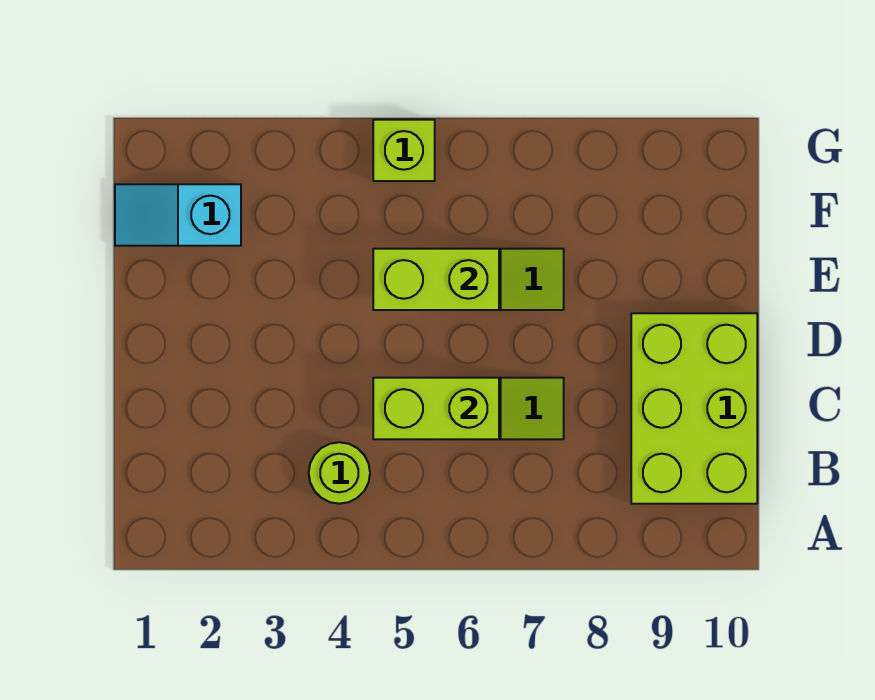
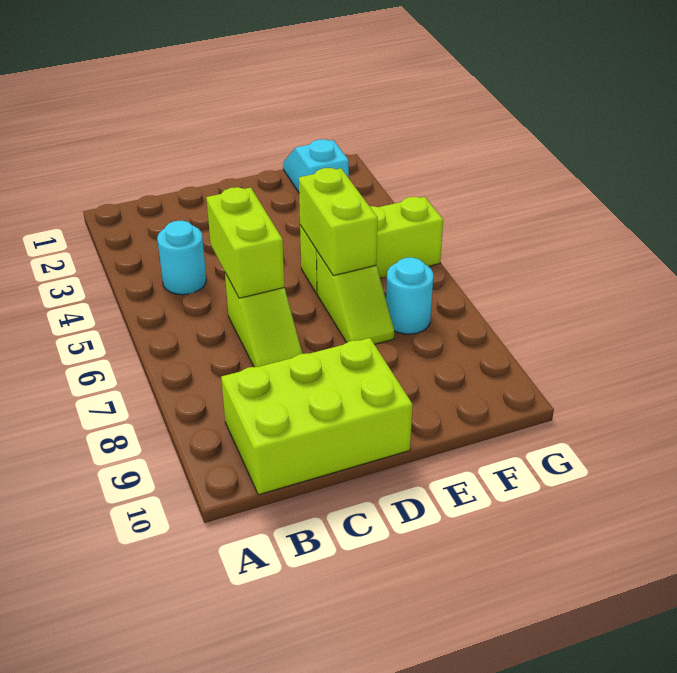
lime 1x1 round brick [309,442,370,504] -> cyan 1x1 round brick [157,221,206,295]
none -> cyan 1x1 round brick [386,257,433,334]
lime 1x1 brick [373,120,435,181] -> lime 1x3 brick [300,197,443,294]

